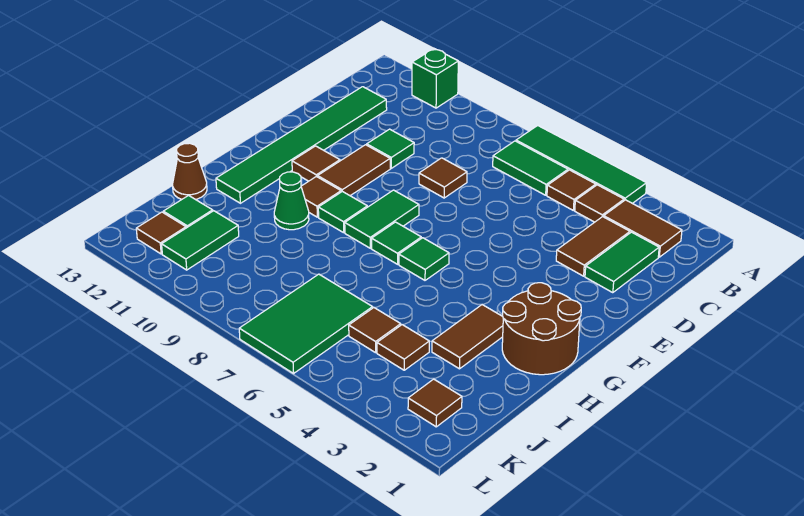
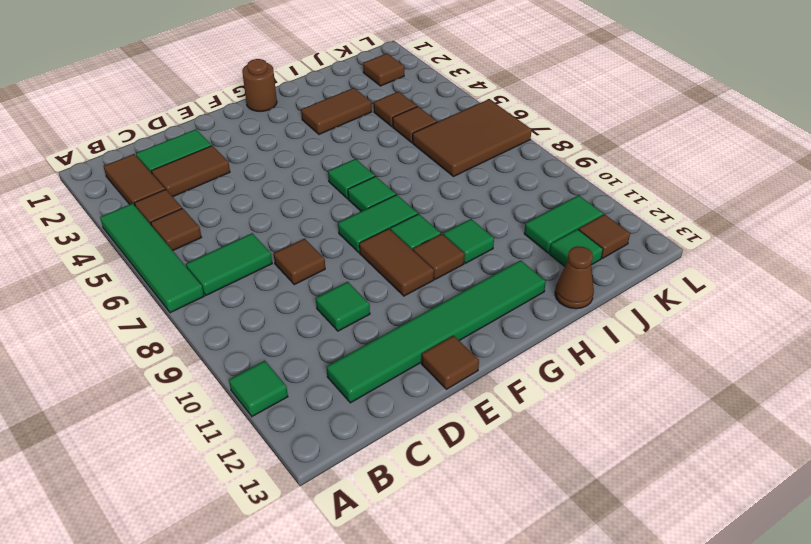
green 1x1 brick [412,49,458,108] -> green 1x1 tile [229,361,288,416]
green 1x2 tile [493,141,568,195] -> green 1x2 tile turned to [186,233,272,295]
brown 1x2 tile [318,145,390,196] -> brown 1x2 tile turned to [359,229,434,296]
brown 1x1 tile [292,146,340,181] -> brown 1x1 tile moved to [421,336,479,389]
brown 2x2 round brick [502,283,581,375] -> brown 1x1 round brick [242,59,277,112]
green 1x1 cone [274,172,309,230] -> green 1x1 tile [443,219,494,263]
green 2x3 tile [239,274,373,373] -> brown 2x3 tile [413,99,532,176]

